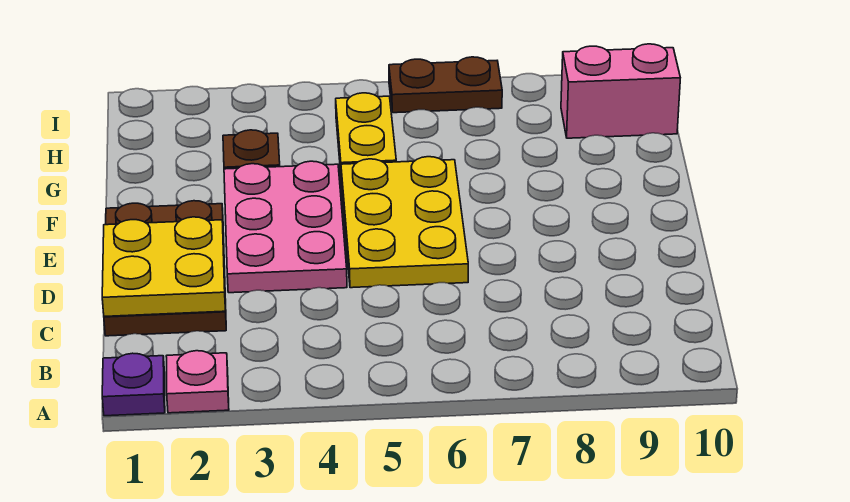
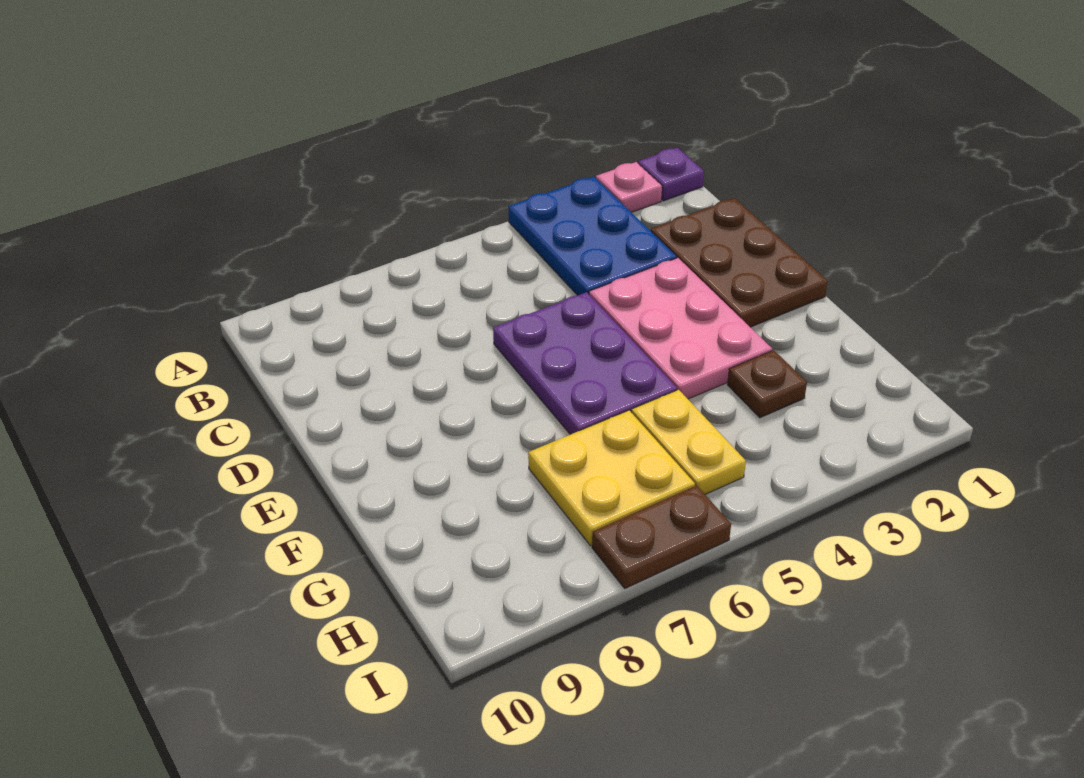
none -> blue 2x3 plate [509,177,677,296]
yellow 2x2 plate [102,217,225,316] -> yellow 2x2 plate moved to [528,410,695,546]
yellow 2x3 plate [341,157,468,288] -> purple 2x3 plate [493,292,677,435]
pink 1x2 brick [561,44,680,138] -> none

